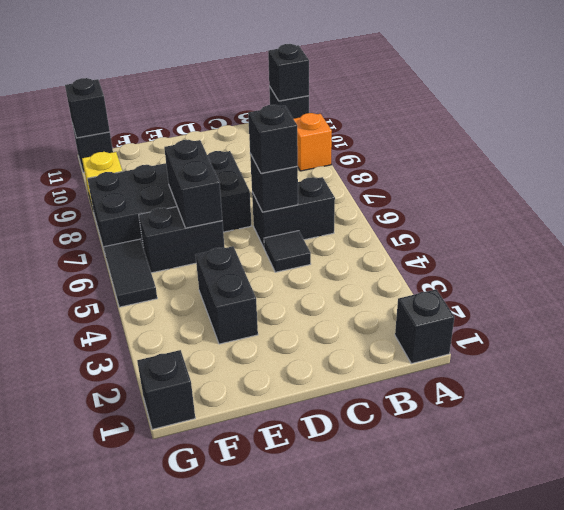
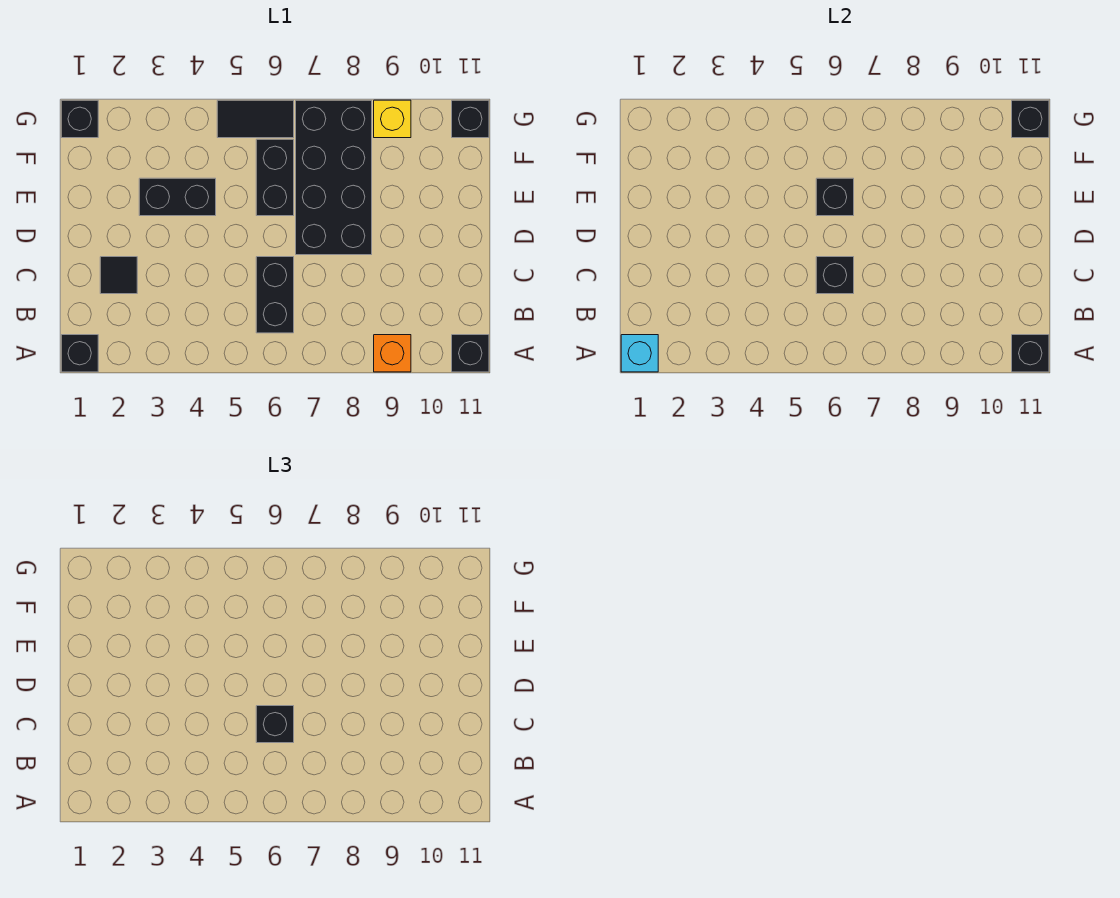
none -> cyan 1x1 brick [621,335,658,372]
black 1x1 tile [264,231,311,272] -> black 1x1 tile moved to [100,257,137,294]
black 1x2 brick [164,140,222,228] -> black 1x1 brick [816,178,854,216]

